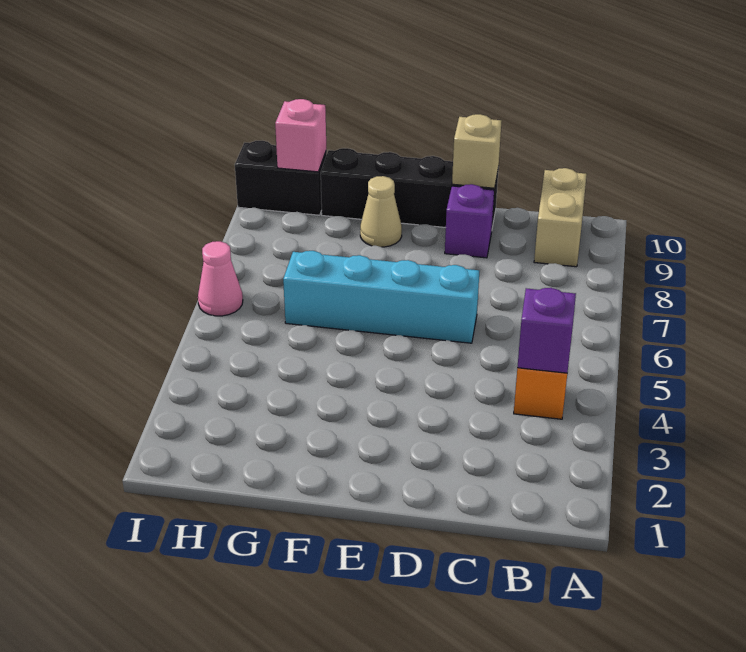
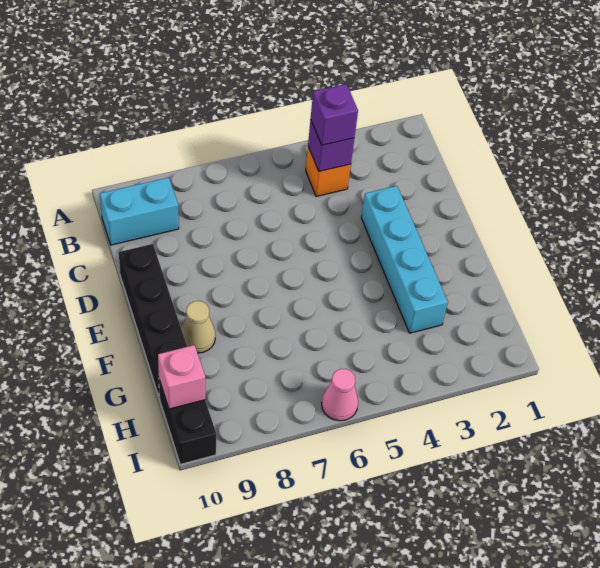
tan 1x2 brick [534,168,587,267] -> cyan 1x2 brick [100,178,179,245]
cyan 1x4 brick [283,251,479,343] -> cyan 1x4 brick moved to [361,186,448,333]
purple 1x1 brick [445,184,494,258] -> purple 1x1 brick moved to [311,84,358,145]
tan 1x1 brick [452,114,501,188] -> none

